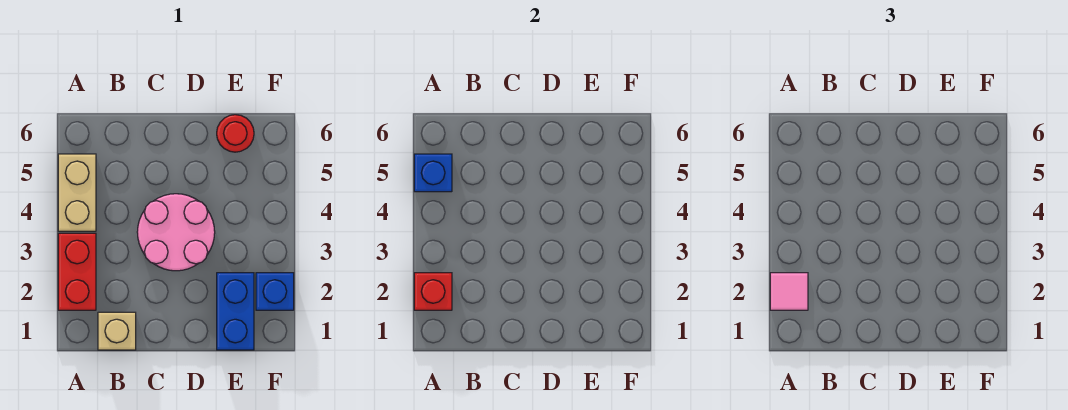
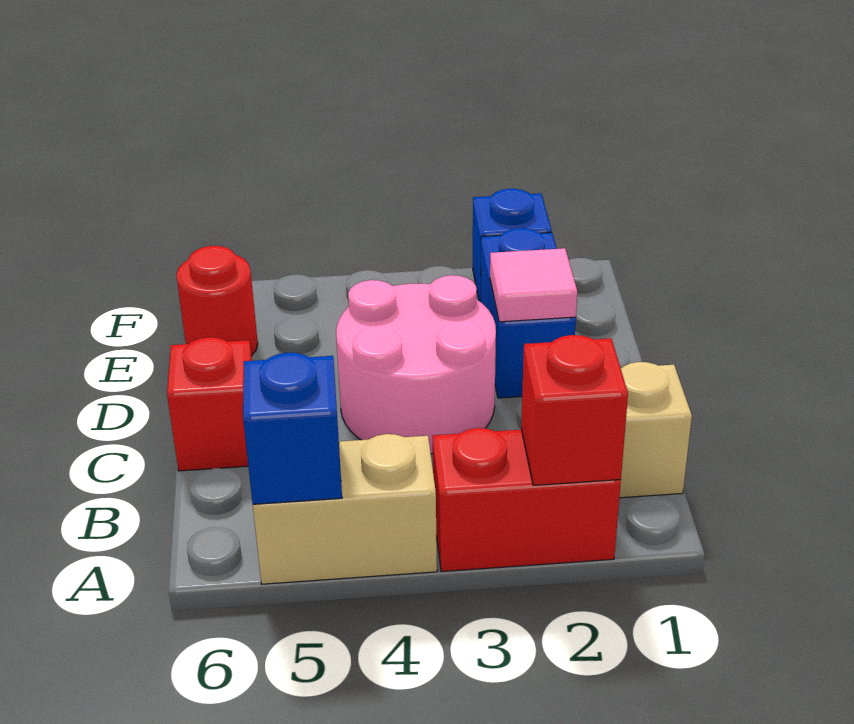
pink 1x1 tile [770,273,808,310] -> pink 1x1 tile moved to [490,248,577,322]
none -> red 1x1 brick [167,337,252,471]
blue 1x2 brick [217,273,254,350] -> blue 1x2 brick turned to [481,228,576,398]

